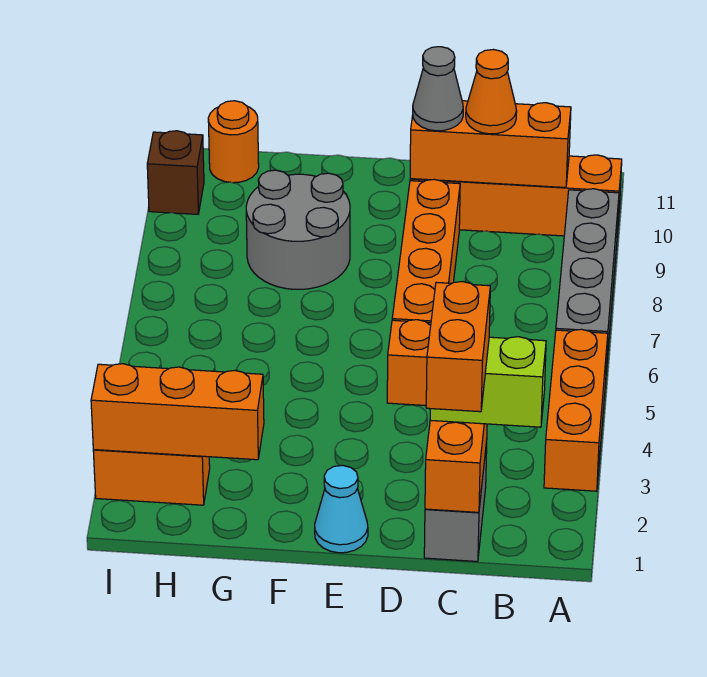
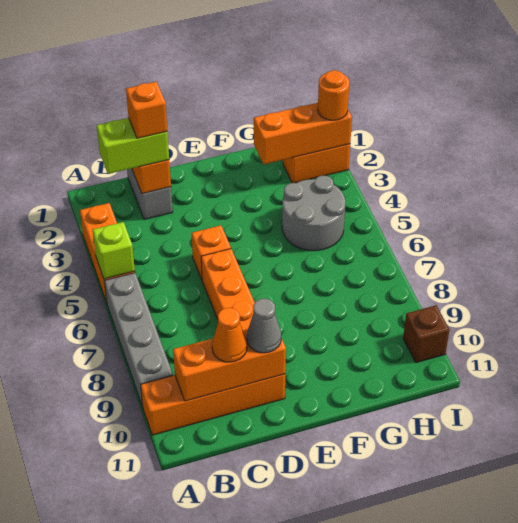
none -> lime 1x1 brick [93,222,135,279]
orange 1x2 brick [426,282,490,412] -> orange 1x1 brick [126,82,167,138]
cyan 1x1 cone [315,465,368,553] -> none
grey 2x2 round brick [246,170,350,289] -> grey 2x2 round brick moved to [282,176,345,251]
orange 1x1 round brick [208,101,259,183] -> orange 1x1 round brick moved to [318,70,349,120]

